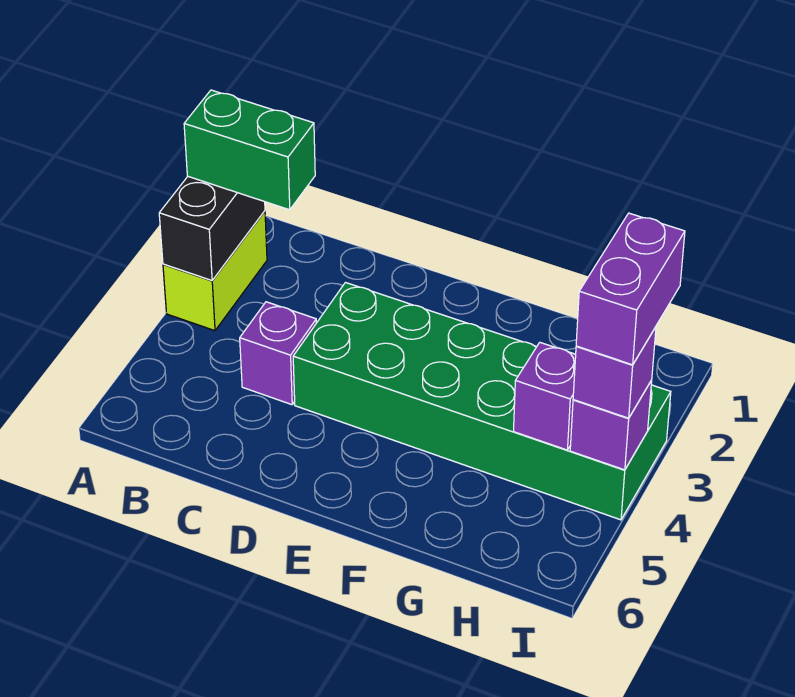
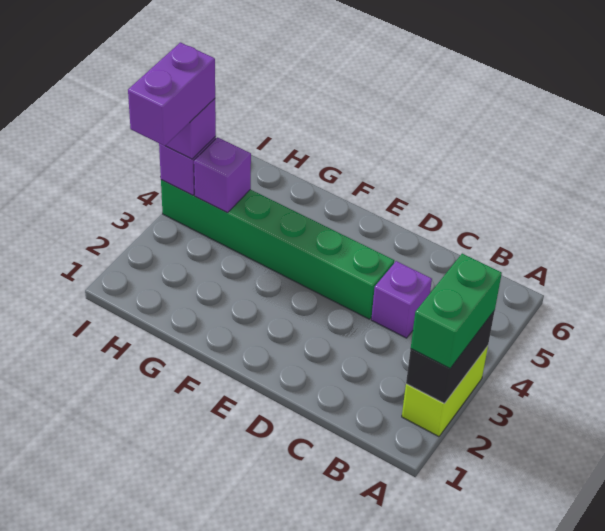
green 1x2 brick [184,90,315,210] -> green 1x2 brick turned to [411,254,502,368]
green 2x6 brick [293,283,671,520] -> green 1x6 brick [161,180,394,319]

